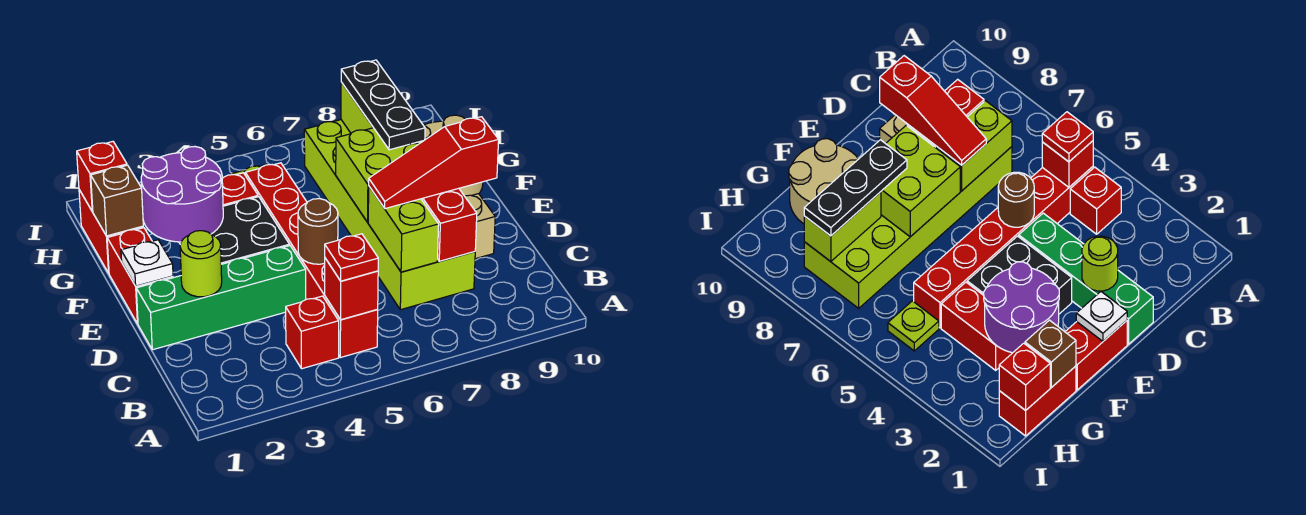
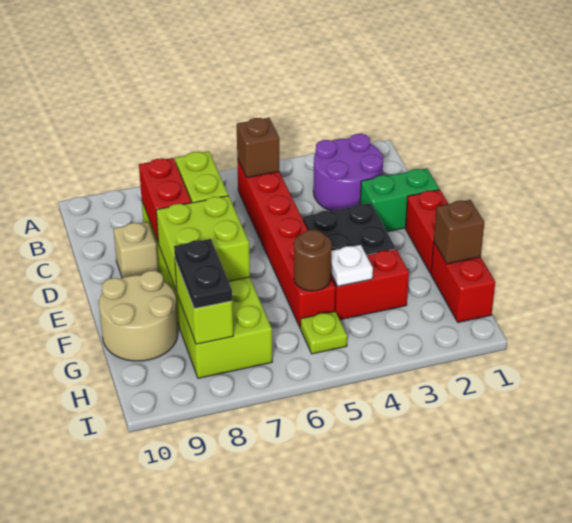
red 1x1 brick [286,296,339,369] -> none
red 1x1 brick [325,258,378,320] -> brown 1x1 brick [237,118,279,177]
red 1x1 plate [325,234,378,281] -> none
green 1x4 brick [136,246,306,350] -> green 1x2 brick [360,168,439,232]
lime 1x1 round brick [180,231,222,297] -> none
brown 1x1 round brick [298,199,338,264] -> brown 1x1 round brick moved to [294,230,332,291]
red 1x3 slope [369,117,499,209] -> none
white 1x1 plate [121,240,173,286] -> white 1x1 plate moved to [331,245,373,286]
purple 2x2 round brick [141,147,223,242] -> purple 2x2 round brick moved to [313,134,383,211]
black 1x3 plate [341,60,425,150] -> black 1x2 plate [174,239,232,309]
red 1x1 brick [77,142,127,211] -> none

